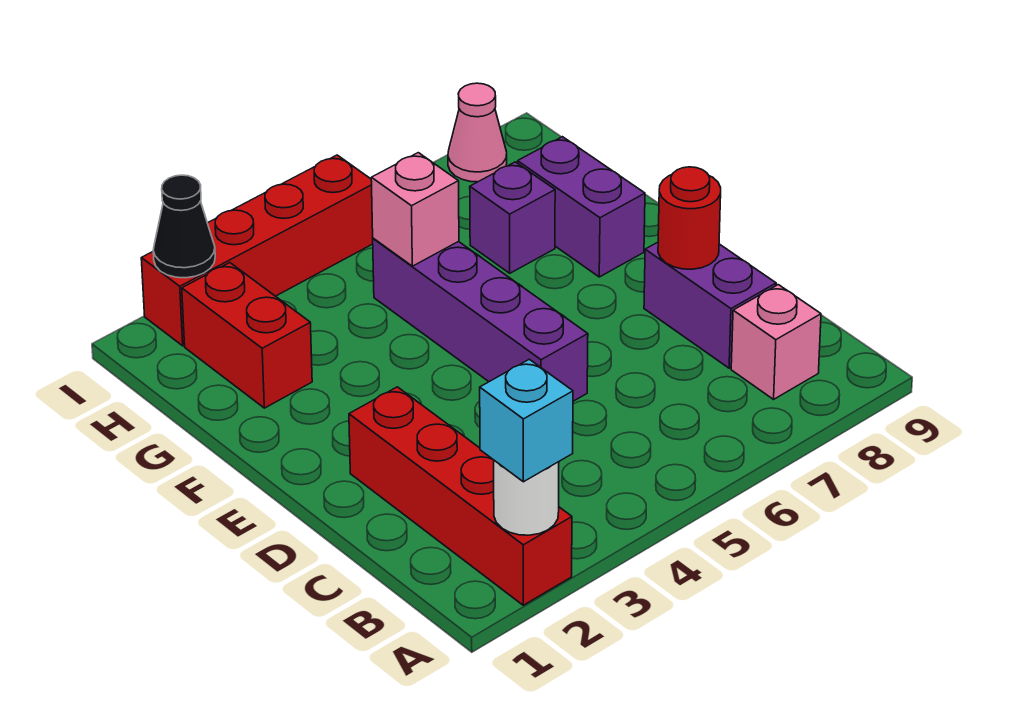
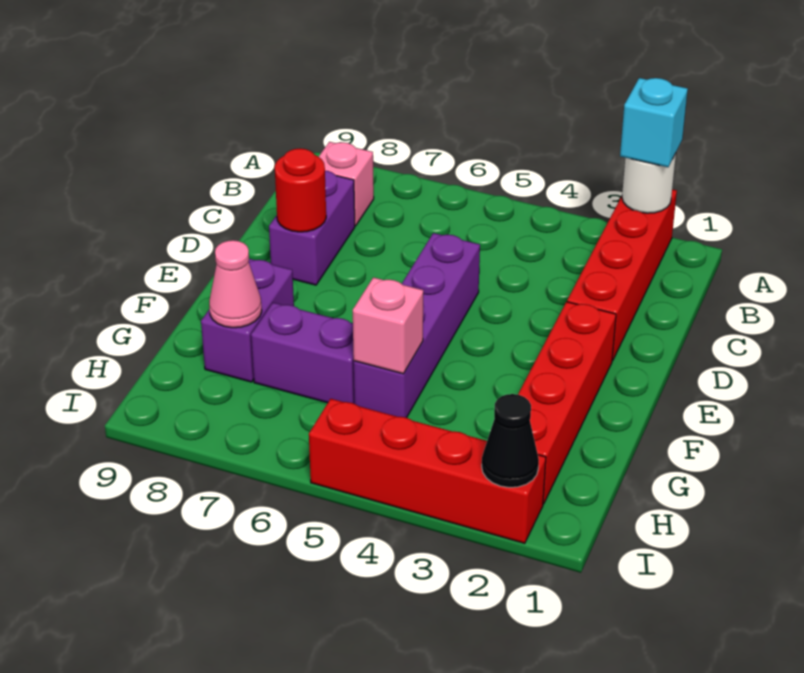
red 1x2 brick [182,263,312,408] -> red 1x4 brick [518,302,616,504]
purple 1x1 brick [470,162,555,273] -> purple 1x2 brick [251,303,354,404]
pink 1x1 cone [448,83,507,182] -> pink 1x1 cone moved to [209,240,262,328]

